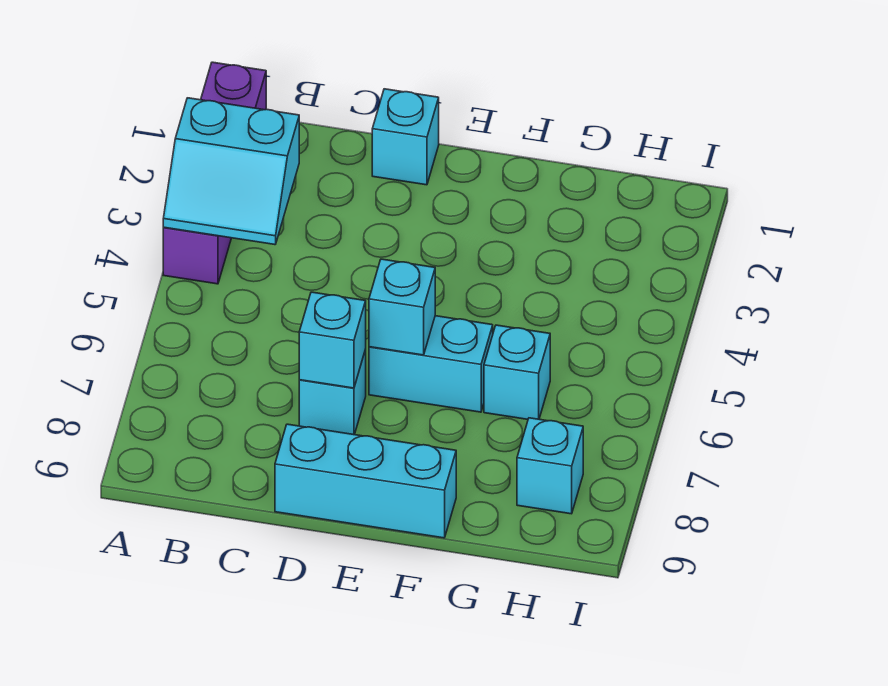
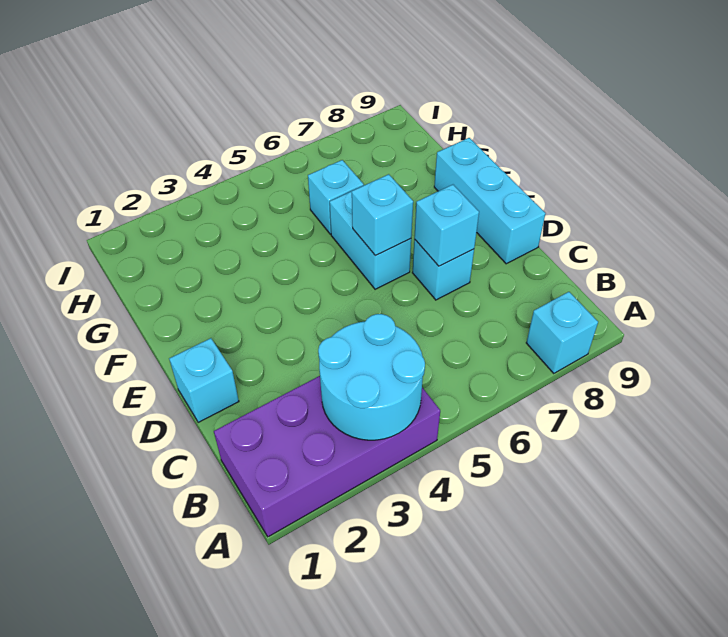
purple 1x4 brick [163,62,266,284] -> purple 2x4 brick [214,376,440,537]
cyan 2x2 slope [163,98,299,245] -> cyan 2x2 round brick [318,314,425,440]
cyan 1x1 brick [517,418,583,514] -> cyan 1x1 brick moved to [526,292,598,373]

